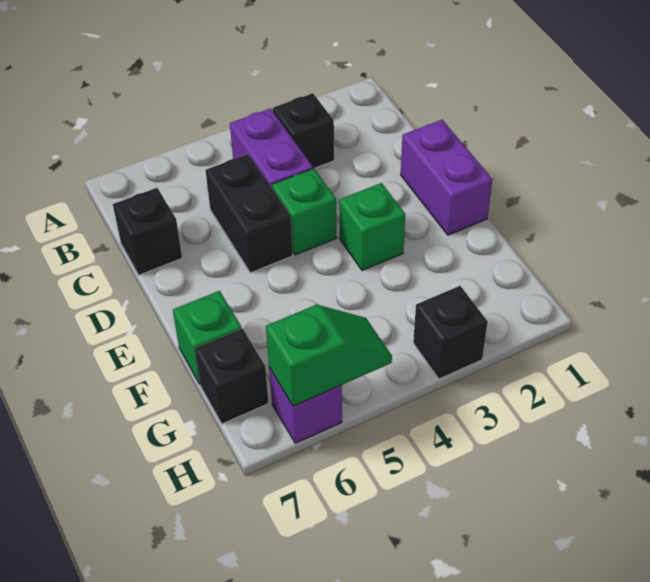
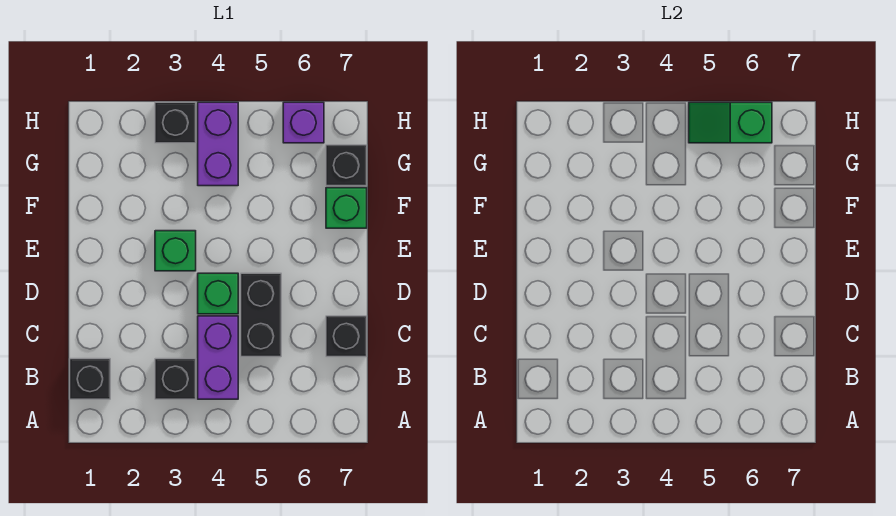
none -> black 1x1 brick [70,359,110,399]
purple 1x2 brick [401,120,492,235] -> purple 1x2 brick moved to [198,102,238,186]

